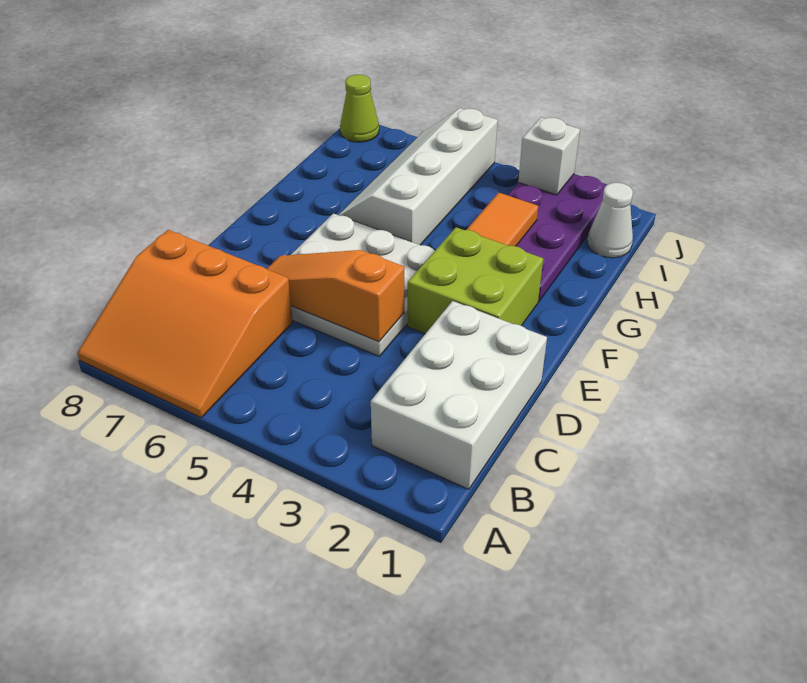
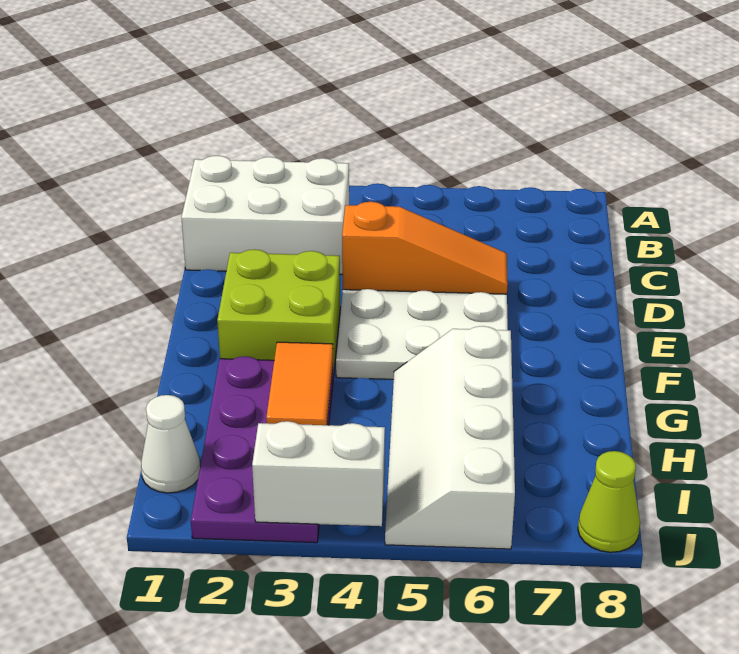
orange 3x3 slope [78,230,293,418] -> none
white 2x3 brick [371,301,547,489] -> white 2x3 brick turned to [181,156,349,274]
white 2x4 slope [339,108,498,245] -> white 2x4 slope turned to [385,326,515,549]
white 1x1 brick [518,117,580,195] -> white 1x2 brick [252,421,385,526]

